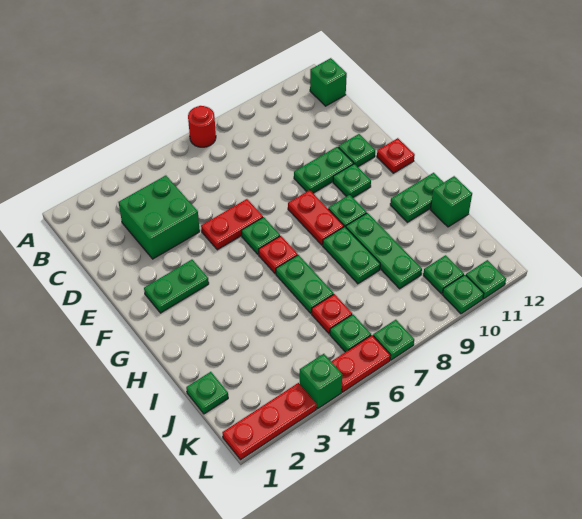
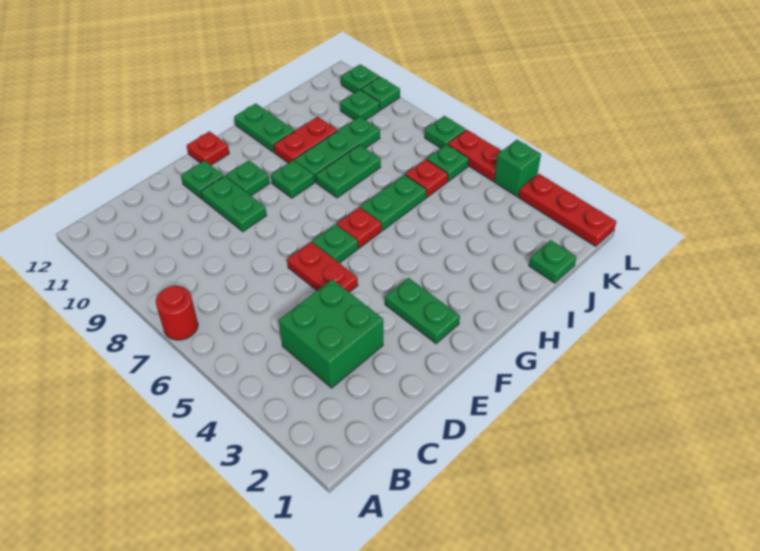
green 1x1 brick [310,58,347,106] -> none
red 1x2 plate [288,190,344,245] -> red 1x2 plate moved to [274,117,337,163]
green 1x1 brick [430,176,472,227] -> none

